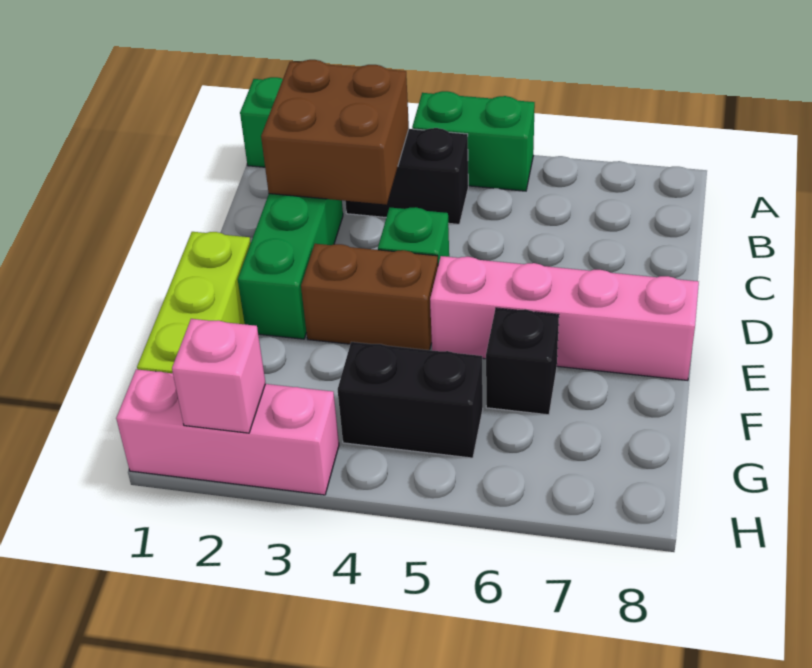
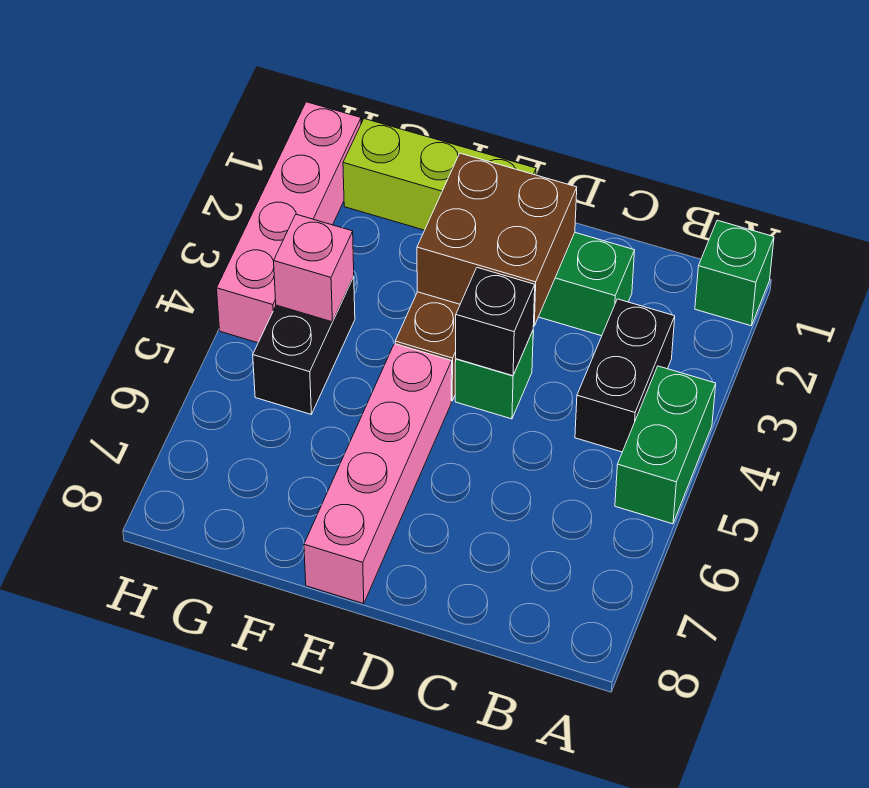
brown 2x2 brick [261,60,409,205] -> brown 2x2 brick moved to [417,153,577,326]
black 1x1 brick [486,308,559,415] -> black 1x1 brick moved to [456,268,535,376]
pink 1x3 brick [116,369,339,495] -> pink 1x4 brick [217,102,361,343]
pink 1x1 brick [172,319,266,433] -> pink 1x1 brick moved to [274,214,354,322]

